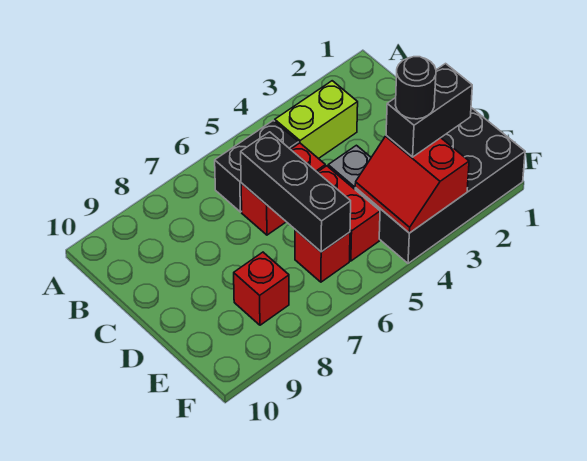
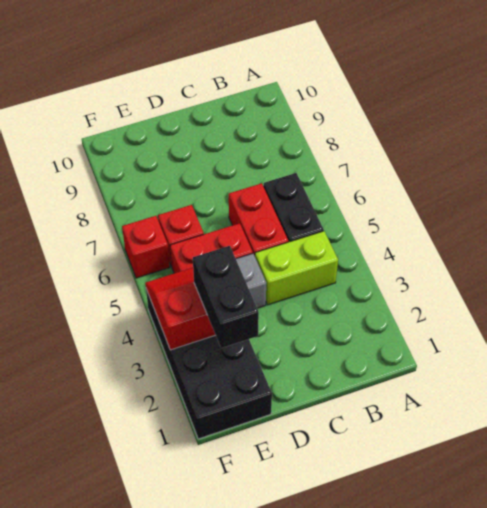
lime 1x2 brick [275,81,358,159] -> lime 1x2 brick turned to [255,231,338,305]
black 1x3 brick [241,132,351,252] -> none
black 1x1 round brick [395,57,436,119] -> none
red 1x1 brick [234,252,289,325] -> red 1x1 brick moved to [122,216,170,278]

